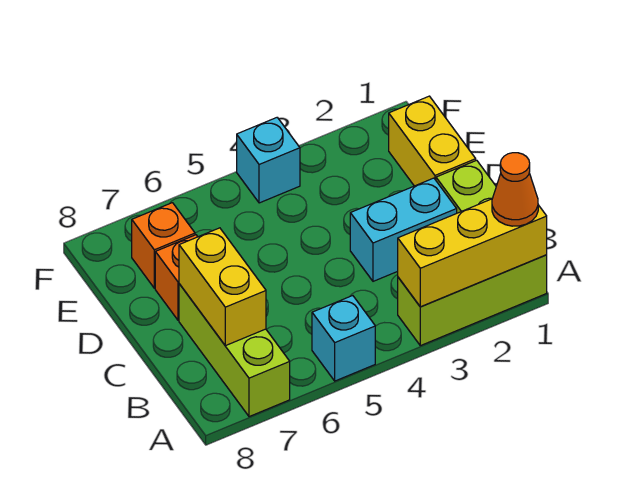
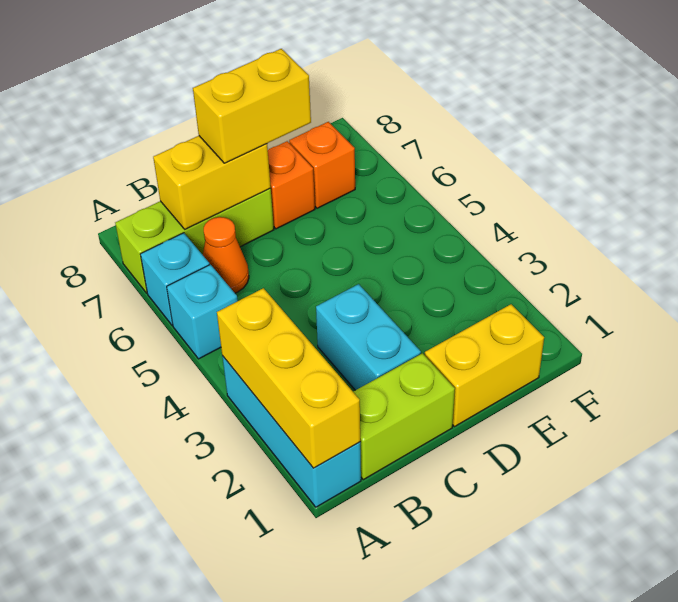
lime 1x3 brick [398,255,547,346] -> cyan 1x3 brick [222,356,361,507]
orange 1x1 cone [492,153,538,226] -> orange 1x1 cone moved to [203,217,249,293]
none -> yellow 1x2 brick [193,49,311,163]
cyan 1x1 brick [237,118,300,203] -> cyan 1x1 brick moved to [140,233,210,325]

